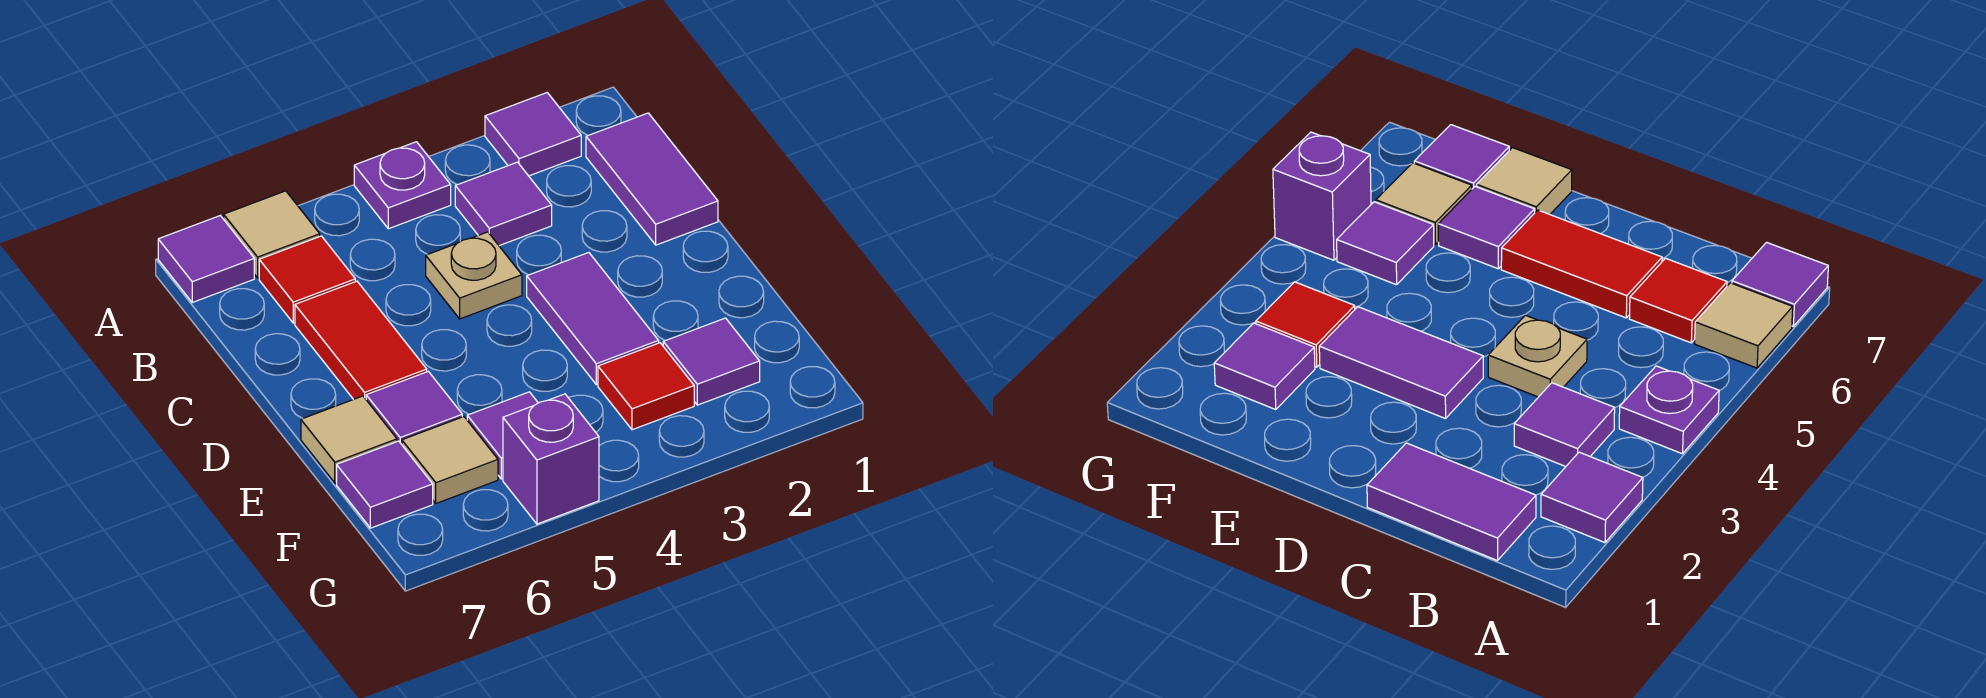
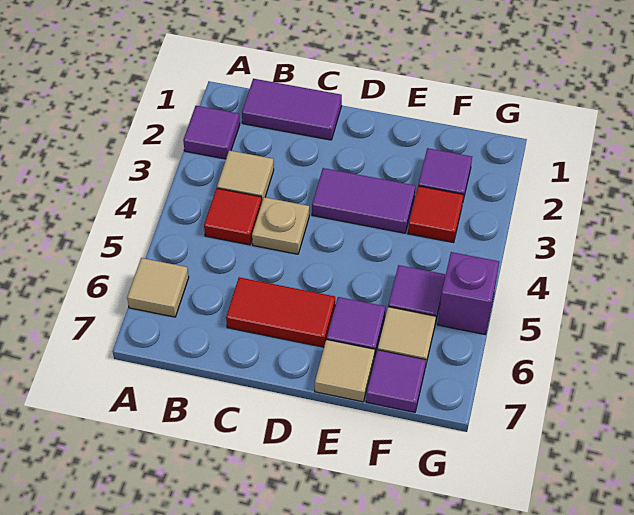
purple 1x1 plate [354,142,451,229] -> none
purple 1x1 tile [158,216,254,302] -> none
purple 1x1 tile [455,162,552,246] -> tan 1x1 tile [217,150,274,201]
red 1x1 tile [259,236,355,323] -> red 1x1 tile moved to [204,188,262,245]

